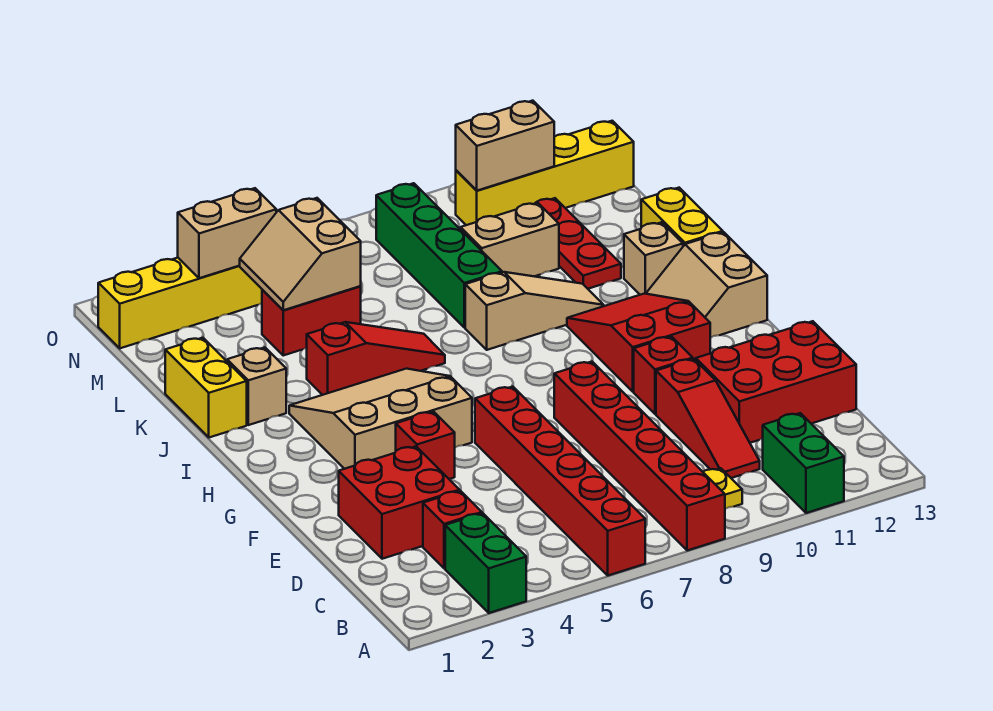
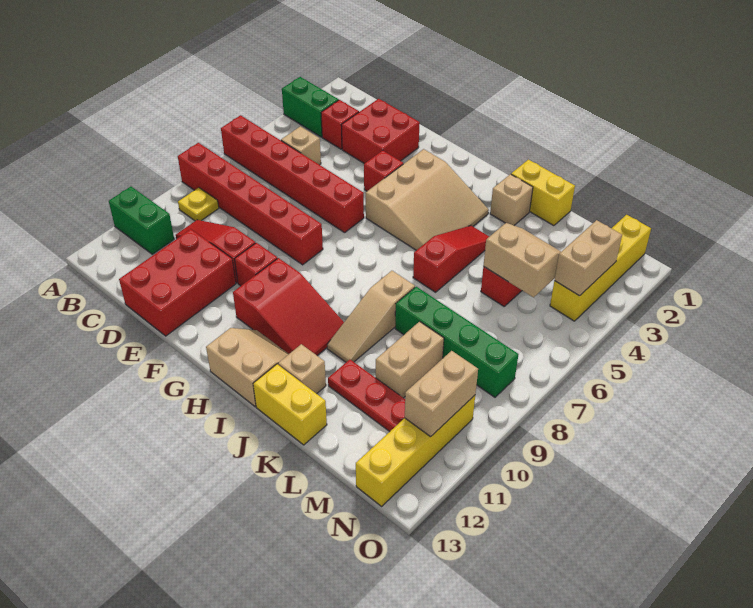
none -> tan 1x1 brick [281,126,321,165]
red 1x3 slope [307,322,445,395] -> red 1x3 slope turned to [413,226,489,292]

